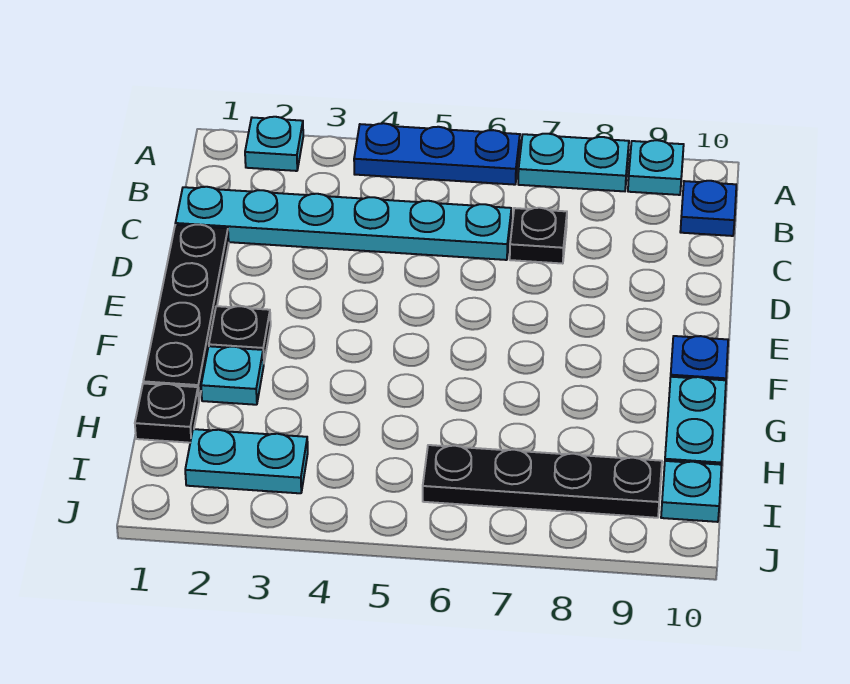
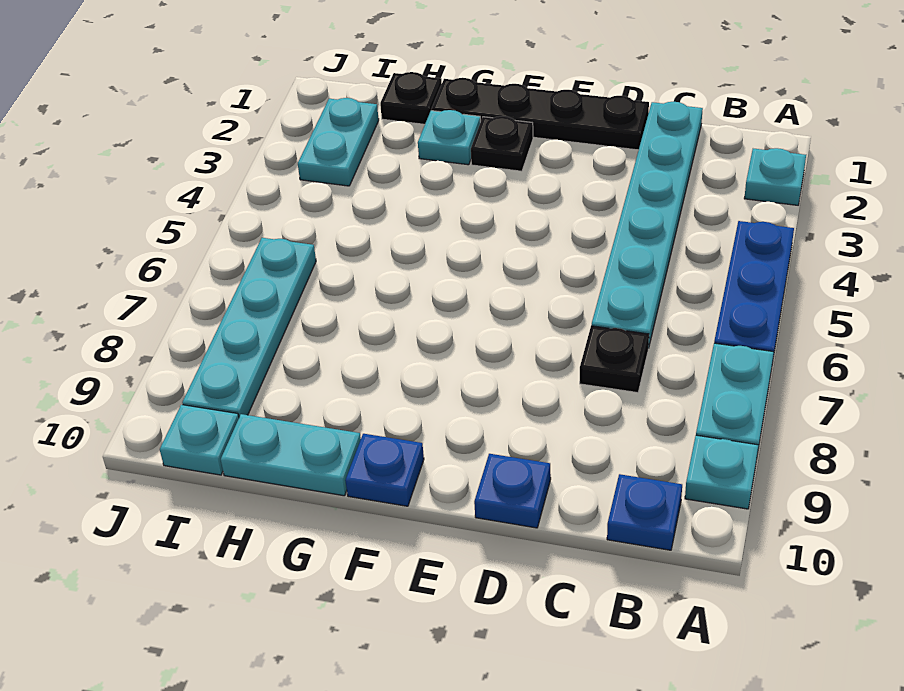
none -> blue 1x1 plate [474,454,551,528]
black 1x4 plate [423,445,662,518] -> cyan 1x4 plate [182,238,316,417]

